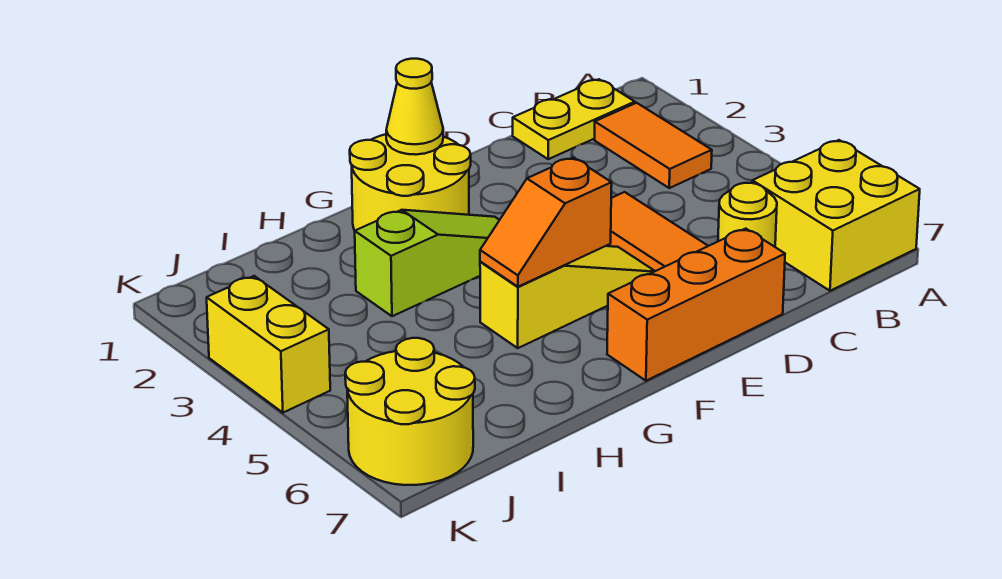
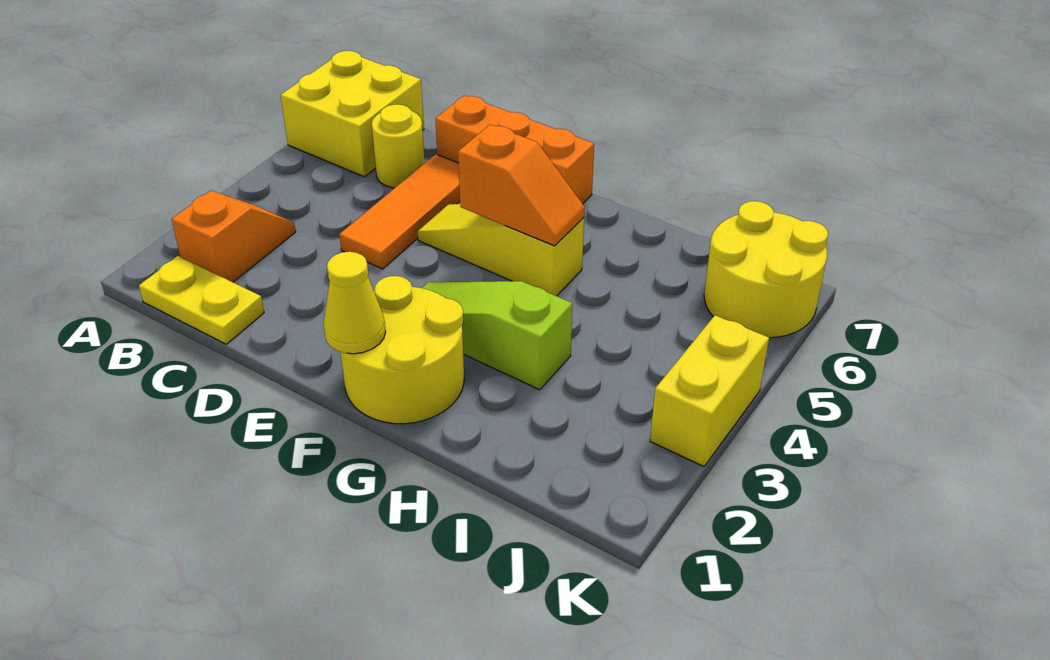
orange 1x2 tile [595,103,712,188] -> orange 1x2 slope [172,190,296,282]

